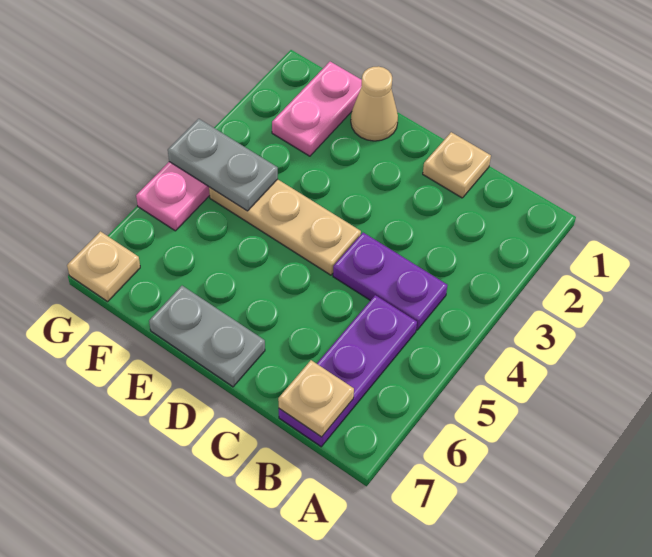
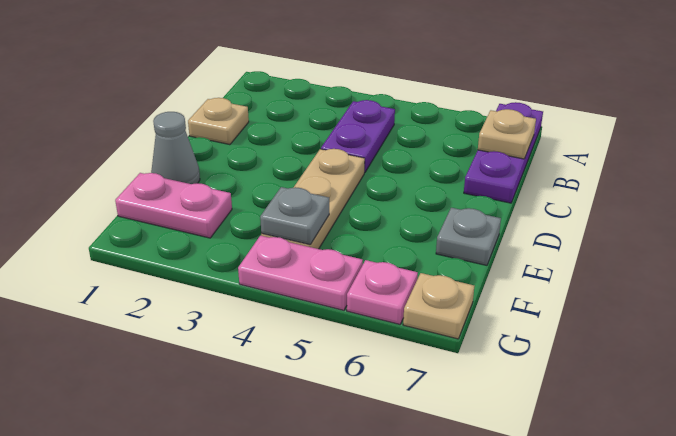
purple 1x3 plate [279,295,417,447] -> purple 1x3 plate turned to [464,102,543,203]
grey 1x2 plate [149,286,265,387] -> grey 1x1 plate [436,208,501,265]
tan 1x1 cone [351,66,398,141] -> grey 1x1 cone [151,112,200,184]
grey 1x2 plate [168,119,278,211] -> grey 1x1 plate [260,187,329,245]
none -> pink 1x1 plate [347,260,418,324]

